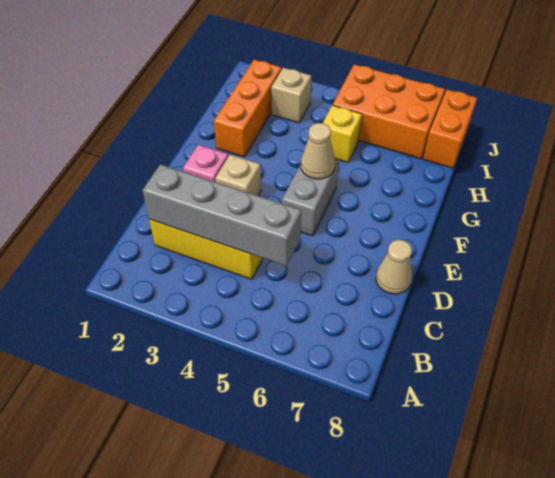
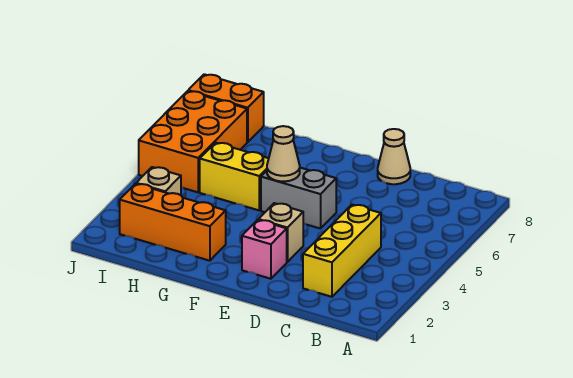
grey 1x4 brick [143,164,302,266] -> none
yellow 1x1 brick [323,105,362,162] -> yellow 1x2 brick [200,143,269,210]

